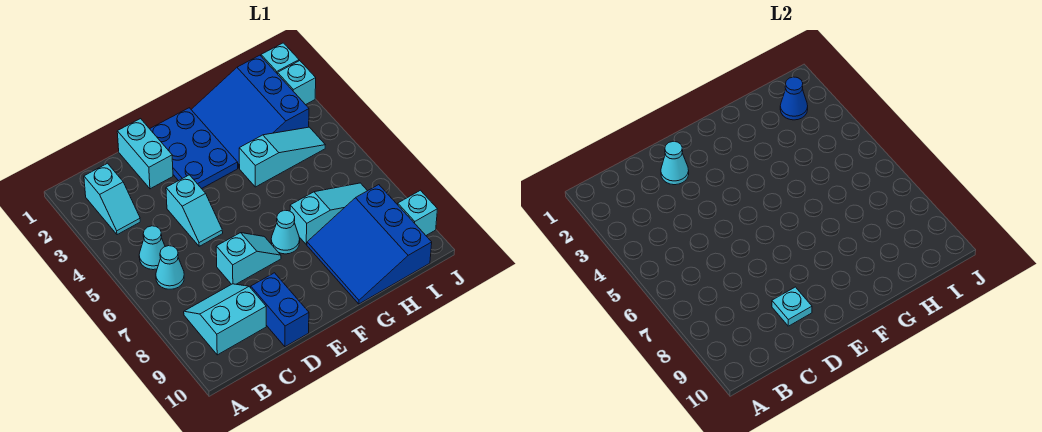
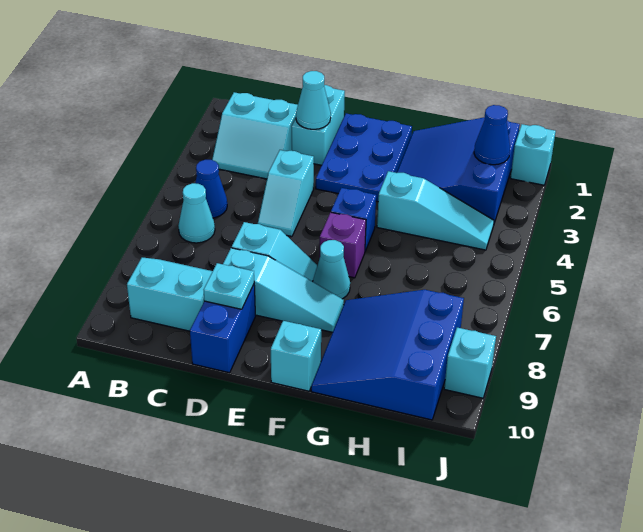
cyan 1x2 slope [84,163,140,235] -> cyan 2x2 slope [212,92,298,179]
cyan 1x1 cone [139,226,165,270] -> blue 1x1 cone [195,160,227,218]
none -> blue 1x1 brick [331,188,376,251]
none -> purple 1x1 brick [319,212,366,278]
cyan 1x3 slope [290,183,367,245] -> cyan 1x3 slope moved to [223,248,344,332]
cyan 1x1 brick [278,61,316,105] -> cyan 1x1 brick moved to [271,321,321,391]

